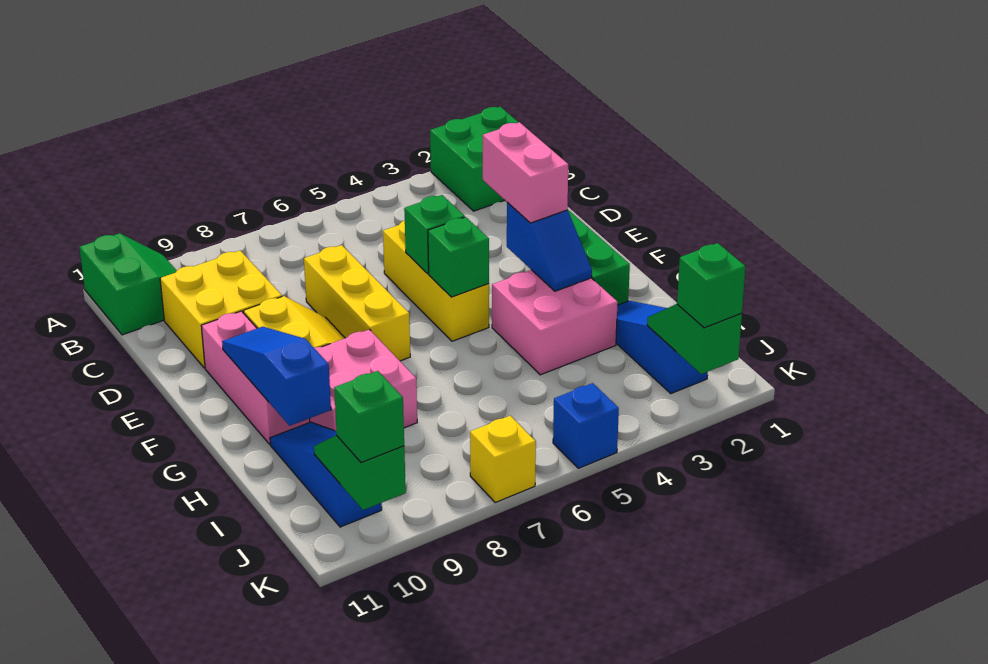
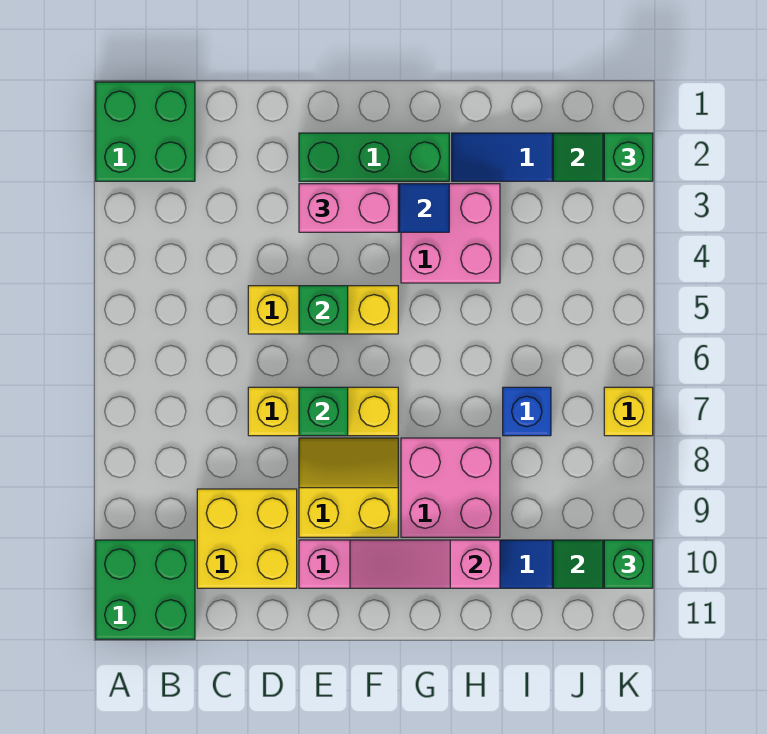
green 2x2 slope [80,233,177,335] -> green 2x2 brick [96,540,195,639]
green 1x1 brick [428,217,489,297] -> green 1x1 brick moved to [299,387,348,436]
blue 1x3 slope [222,327,331,426] -> pink 1x3 slope [350,540,500,588]
blue 1x1 brick [553,383,619,468] -> blue 1x1 brick moved to [503,387,551,436]

